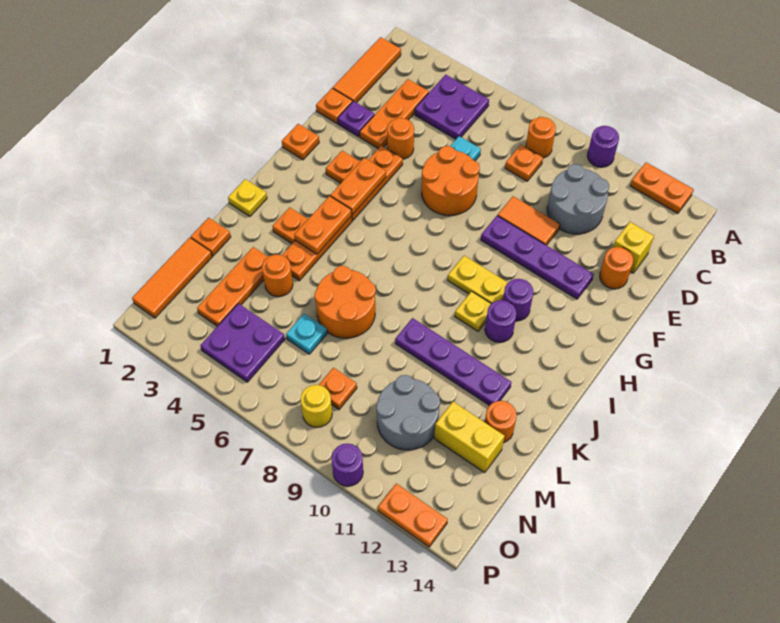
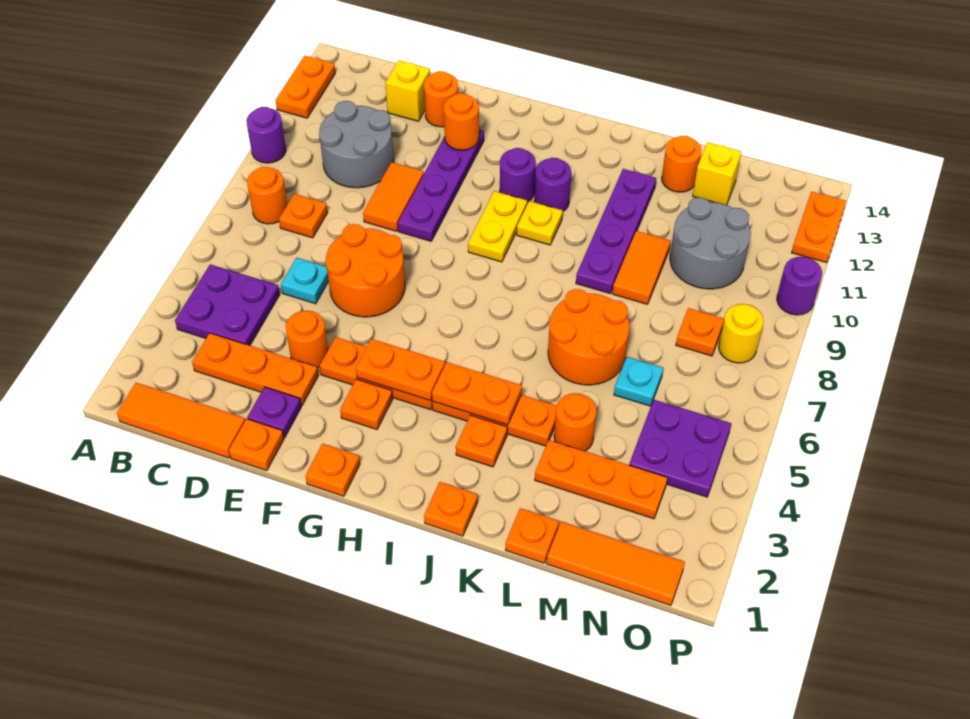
none -> orange 1x1 round brick [444,93,479,150]
yellow 1x1 plate [228,179,267,216] -> orange 1x1 plate [424,482,478,536]
none -> orange 1x2 tile [613,231,671,304]
yellow 1x2 brick [434,402,505,473] -> yellow 1x1 brick [693,142,742,205]

